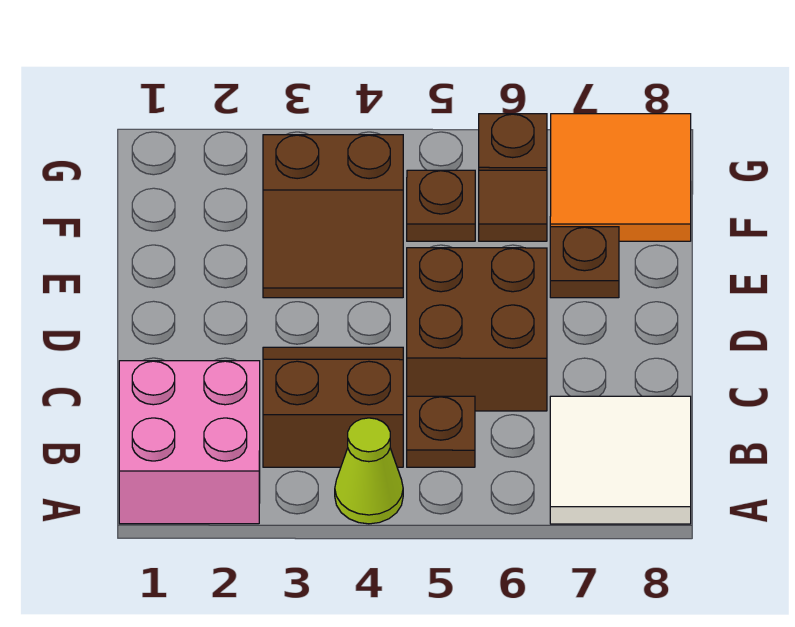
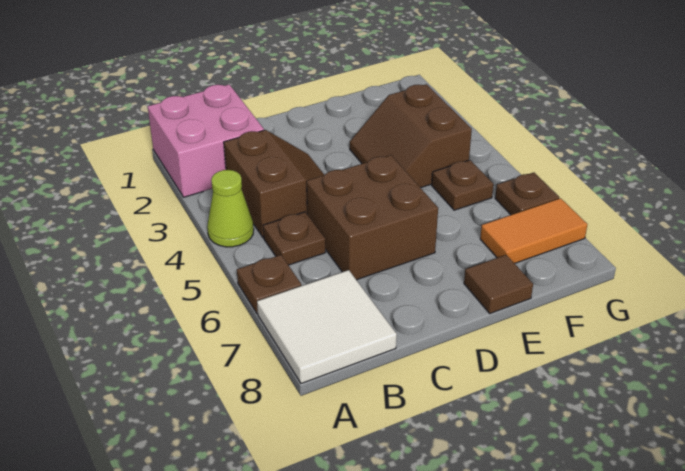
brown 1x1 plate [550,227,619,298] -> brown 1x1 plate moved to [237,255,301,314]
brown 1x1 tile [479,170,547,241] -> brown 1x1 tile moved to [464,255,533,314]
orange 2x2 tile [550,114,691,241] -> orange 1x2 tile [480,198,587,263]

